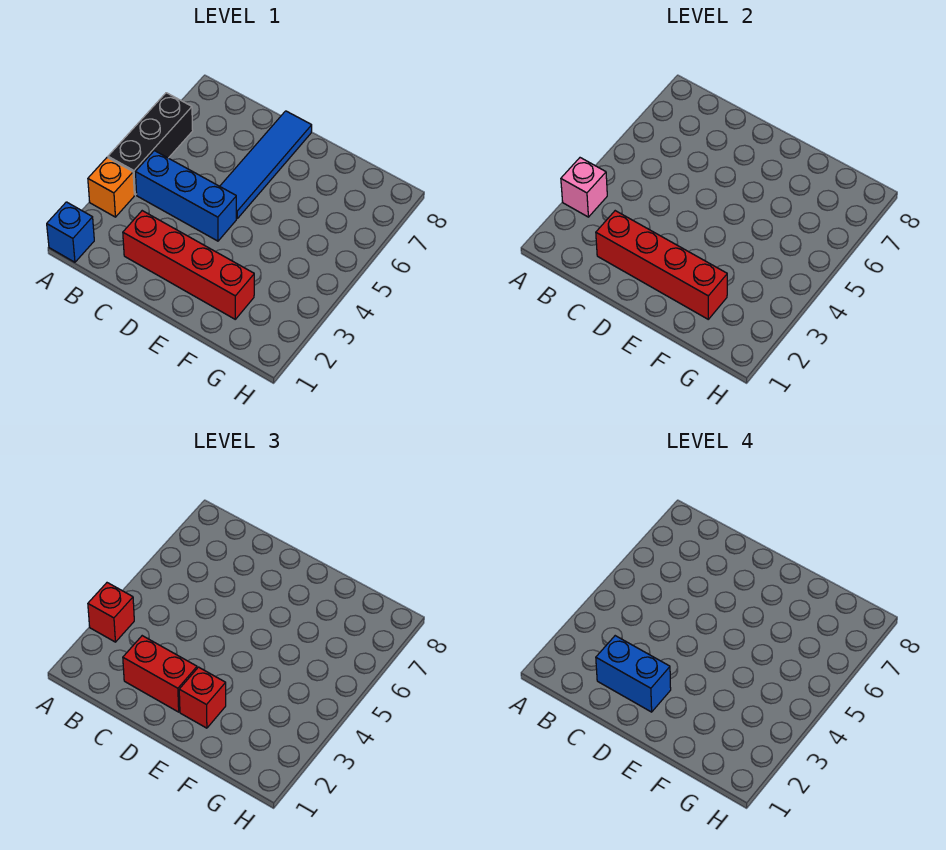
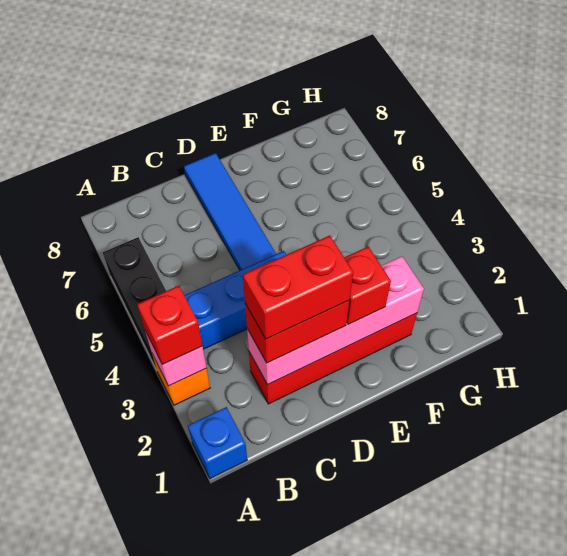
red 1x4 brick [596,211,727,319] -> pink 1x4 brick [247,256,424,385]
blue 1x2 brick [596,636,671,712] -> red 1x2 brick [243,236,353,339]

